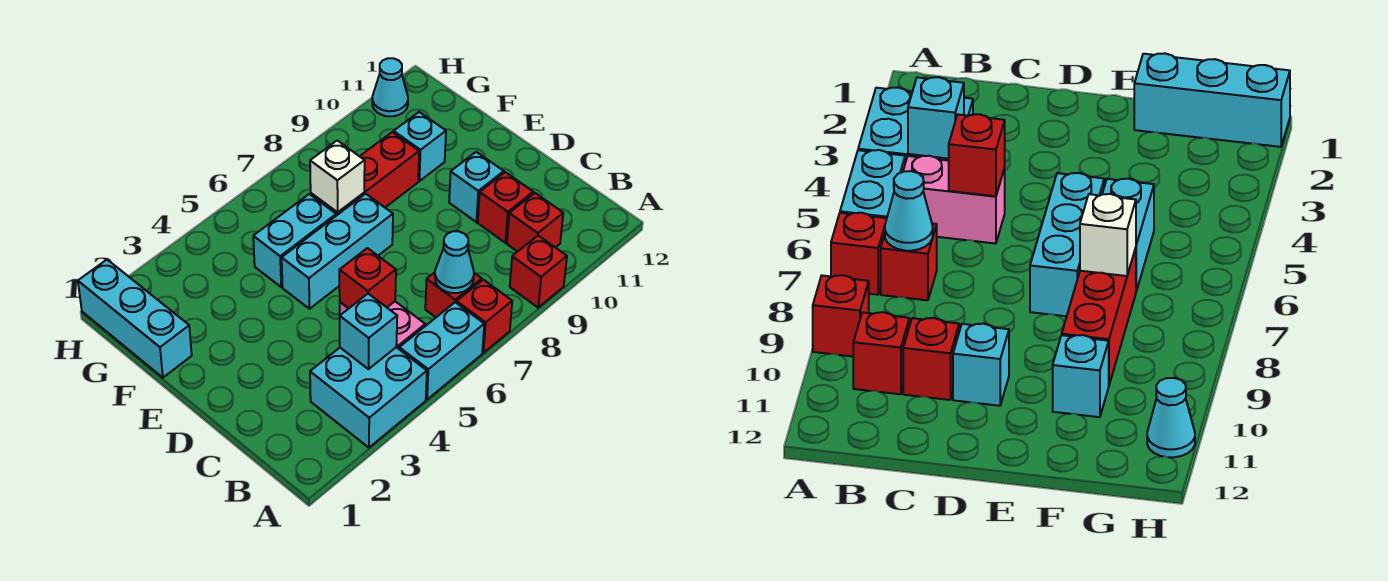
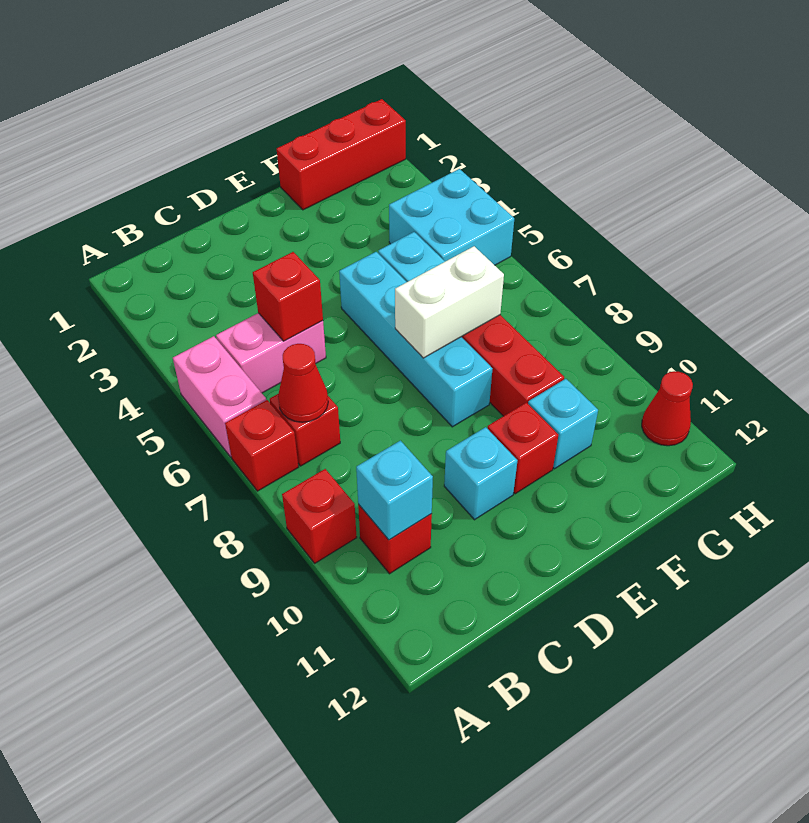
cyan 2x2 brick [310,347,427,448] -> cyan 2x2 brick moved to [389,169,514,265]
cyan 1x2 brick [399,302,484,400] -> pink 1x2 brick [173,336,266,457]
cyan 1x1 brick [340,294,397,369] -> cyan 1x1 brick moved to [356,441,433,540]
cyan 1x1 cone [435,231,474,293] -> red 1x1 cone [278,344,328,422]
red 1x1 brick [478,172,533,243] -> red 1x1 brick moved to [488,402,558,494]
cyan 1x3 brick [282,194,393,309] -> cyan 1x4 brick [339,252,493,427]
cyan 1x3 brick [78,260,192,378] -> red 1x3 brick [277,99,406,210]
white 1x1 brick [310,141,365,212] -> white 1x2 brick [395,246,504,358]
cyan 1x1 cone [372,58,408,116] -> red 1x1 cone [642,371,693,446]

